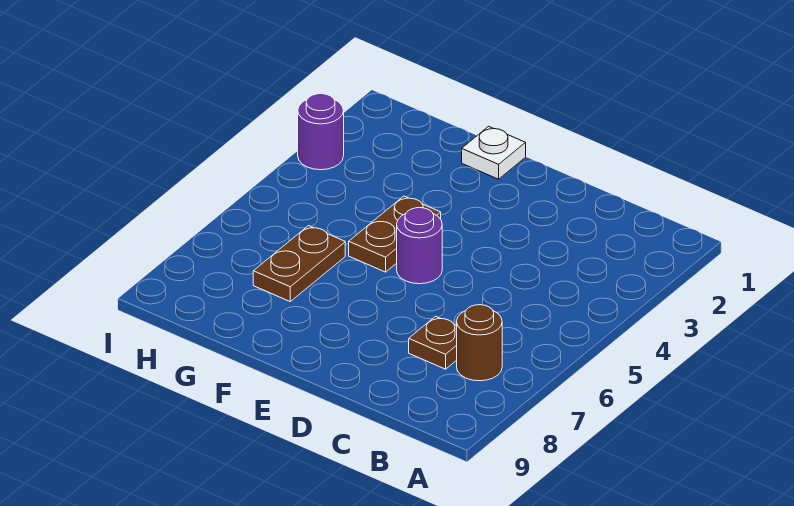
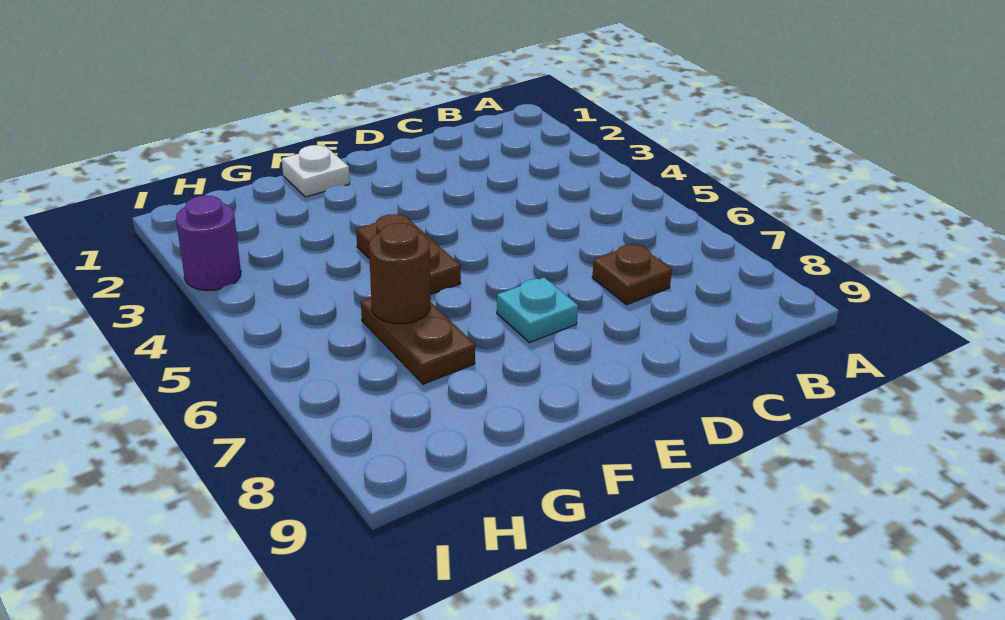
brown 1x1 round brick [457,305,502,381] -> brown 1x1 round brick moved to [369,223,430,324]
purple 1x1 round brick [397,208,442,284] -> none
none -> cyan 1x1 plate [497,277,578,343]

